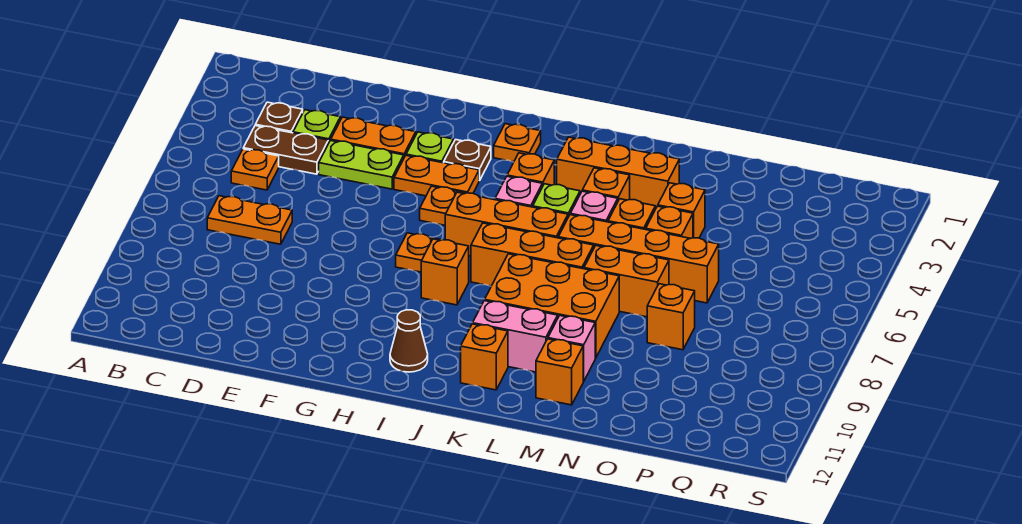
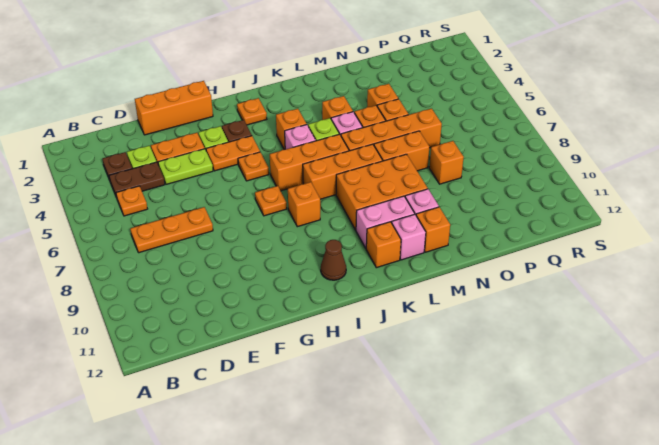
orange 1x2 plate [207,196,292,244] -> orange 1x3 plate [130,207,213,253]
orange 1x3 brick [557,137,679,209] -> orange 1x3 brick moved to [135,81,213,135]
none -> pink 1x1 brick [392,214,426,260]

